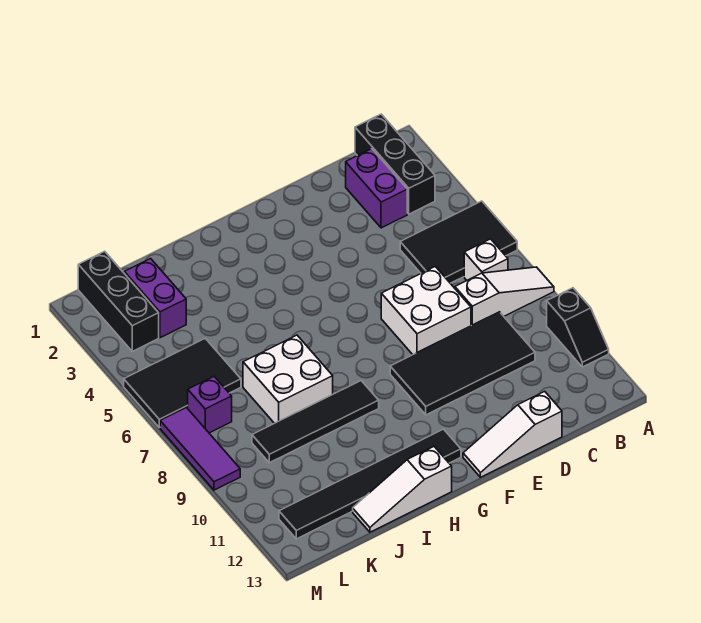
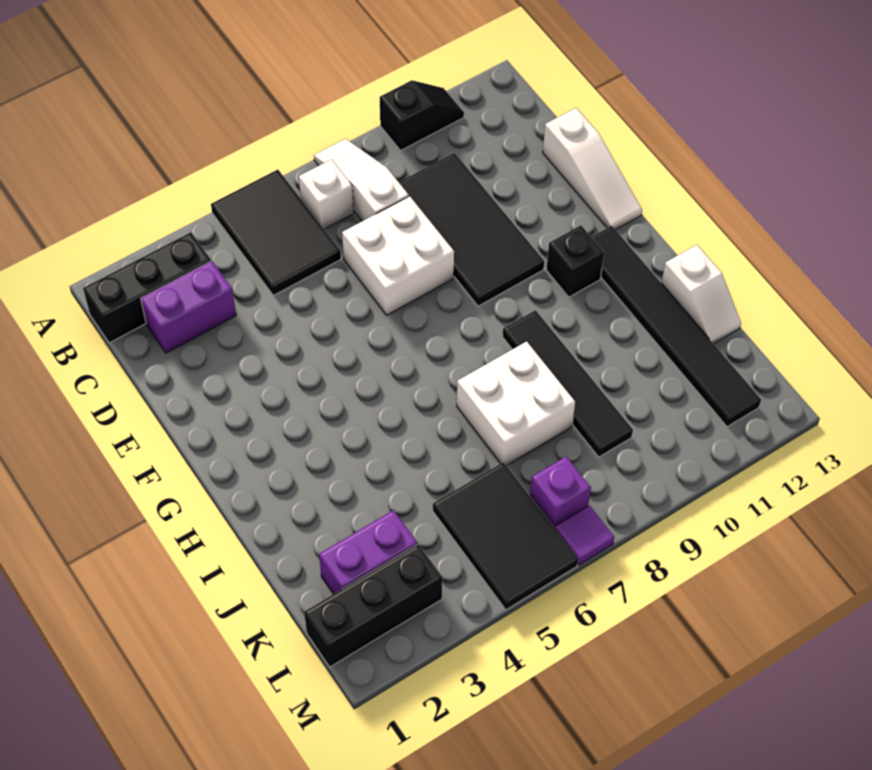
none -> black 1x1 brick [546,225,604,297]
white 1x3 slope [353,447,452,532] -> white 1x2 slope [662,245,741,344]
purple 1x3 tile [160,408,240,490] -> purple 1x1 tile [555,506,614,565]

